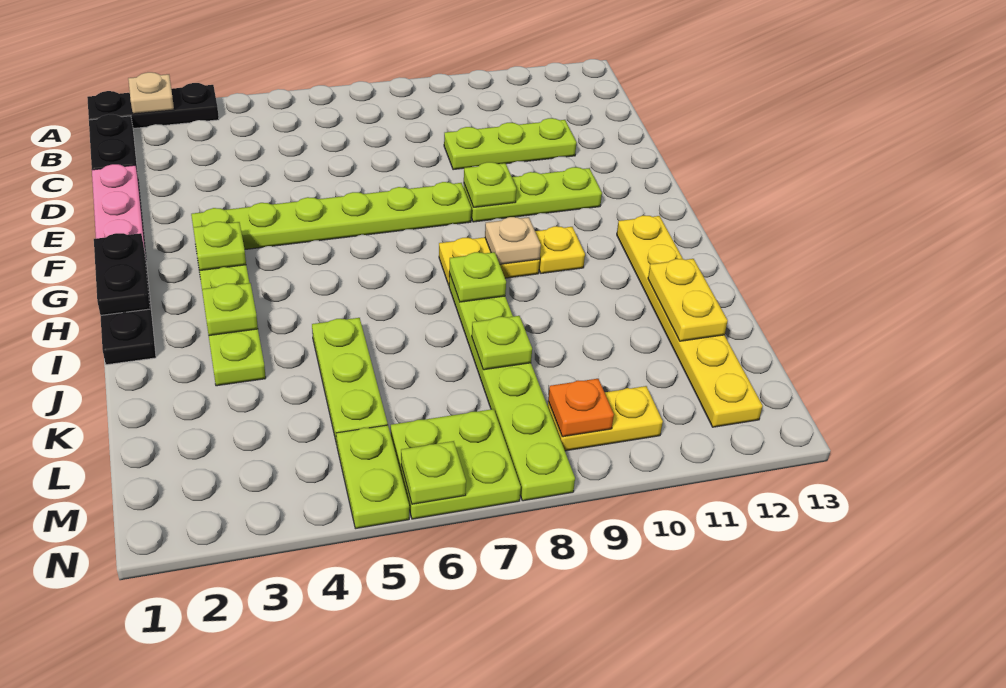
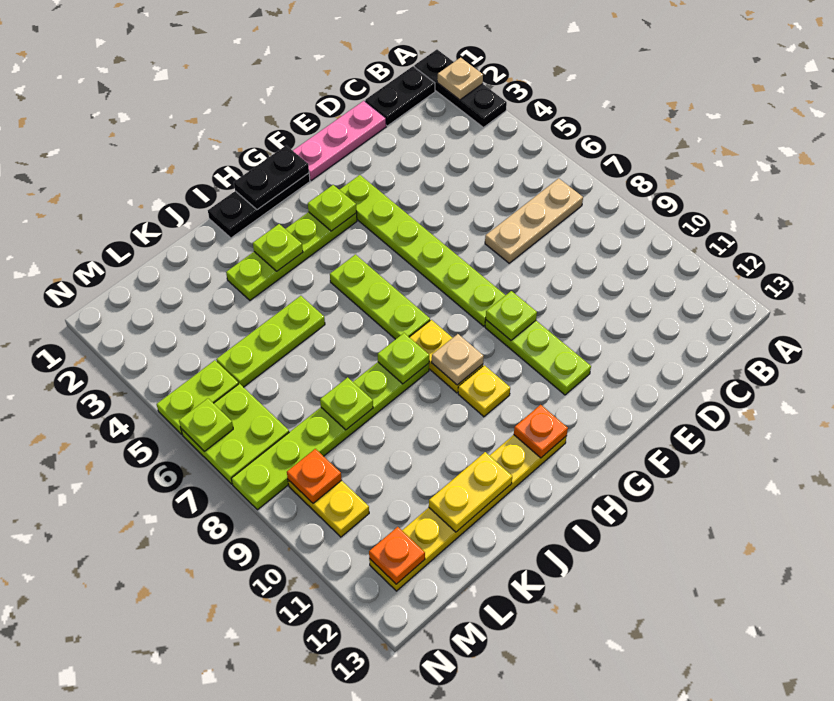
none -> tan 1x3 plate [485,178,583,263]
lime 1x3 plate [444,118,576,170] -> lime 1x3 plate moved to [330,255,430,339]
none -> orange 1x1 plate [514,405,568,458]
none -> orange 1x1 plate [369,527,425,584]

